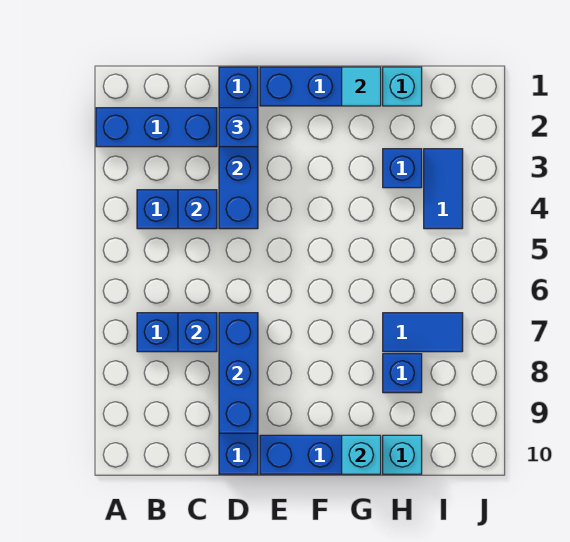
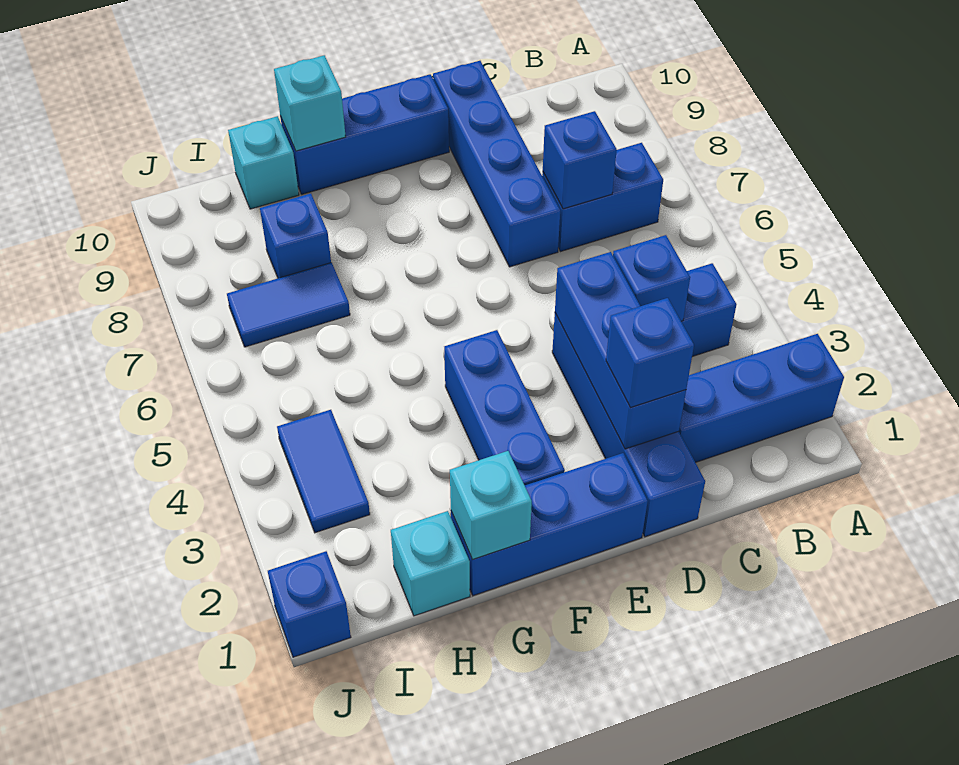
blue 1x3 brick [219,313,258,433] -> blue 1x3 brick moved to [444,330,565,485]
cyan 1x1 tile [342,67,381,106] -> cyan 1x1 brick [450,451,532,559]
blue 1x1 brick [383,149,422,188] -> blue 1x1 brick moved to [268,551,351,657]

